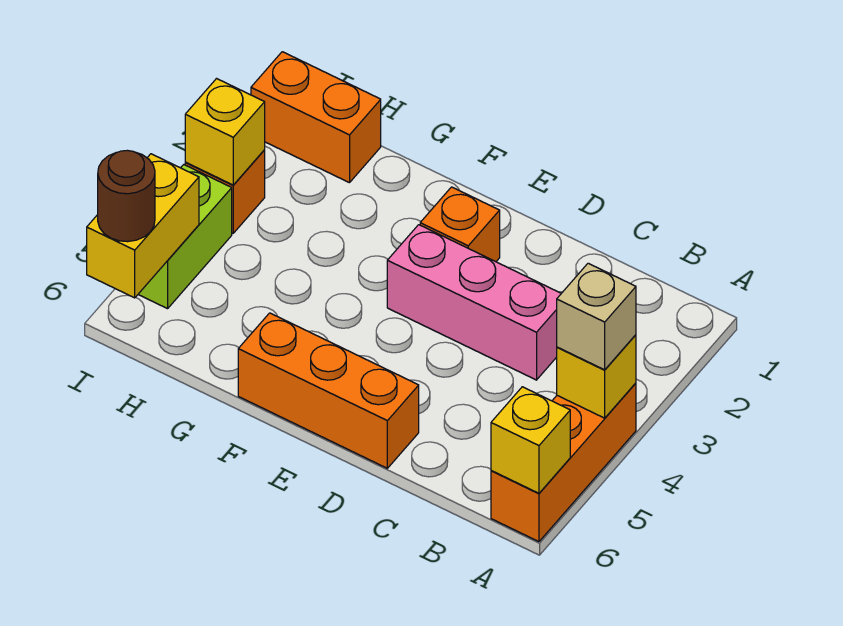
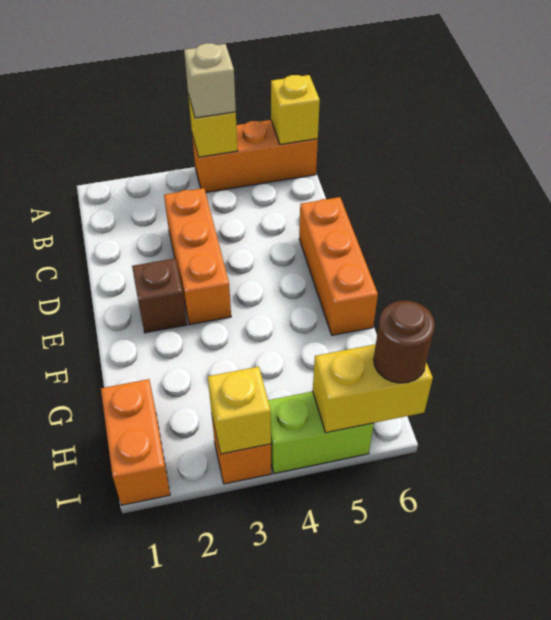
pink 1x3 brick [387,225,561,380] -> orange 1x3 brick [164,188,231,325]
orange 1x1 brick [420,187,500,262] -> brown 1x1 brick [132,258,187,333]

